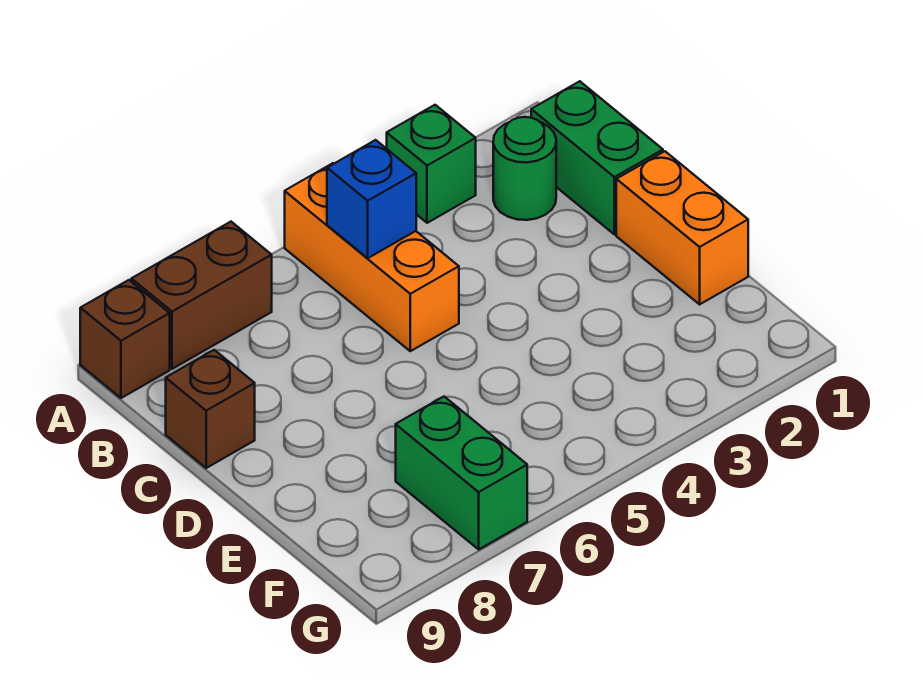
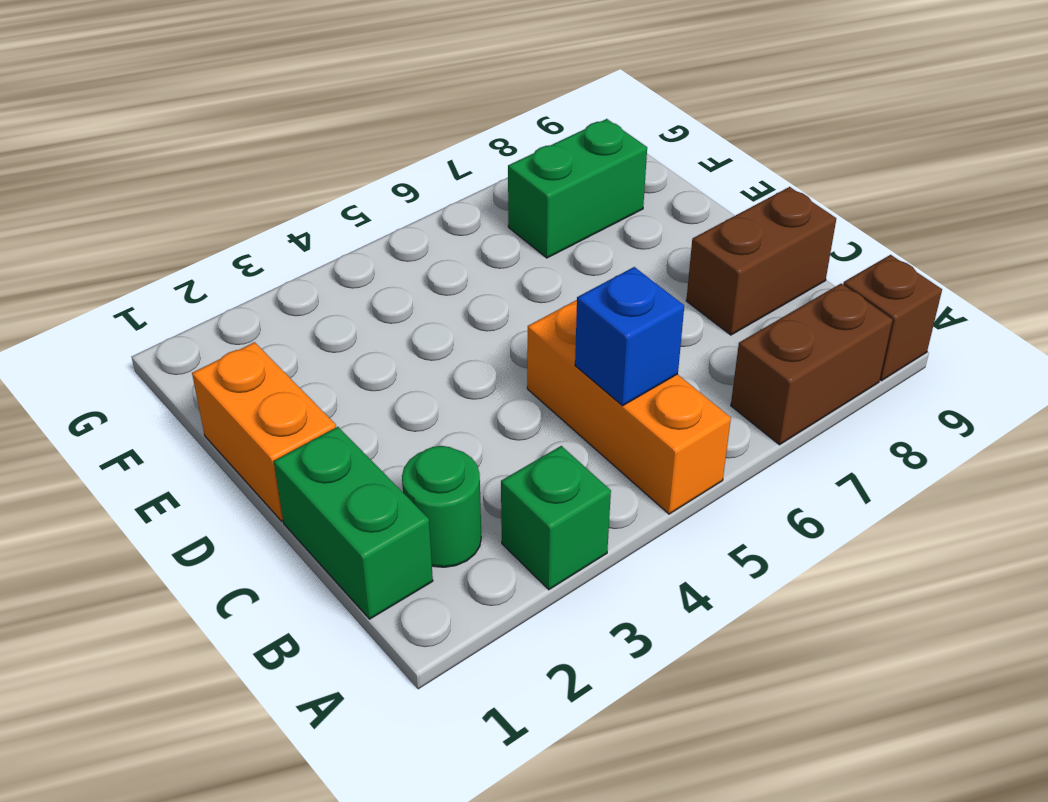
brown 1x1 brick [166,350,255,468] -> brown 1x2 brick [686,187,836,335]
green 1x2 brick [396,397,527,549] -> green 1x2 brick turned to [508,119,647,258]

